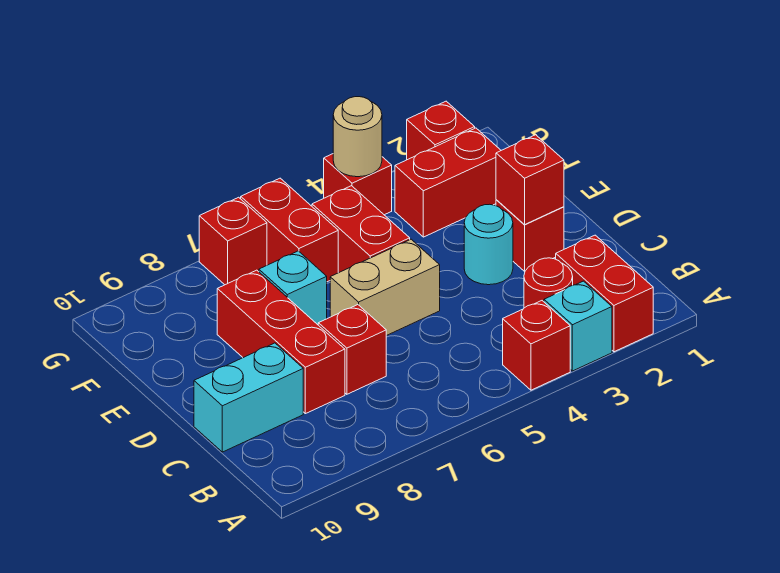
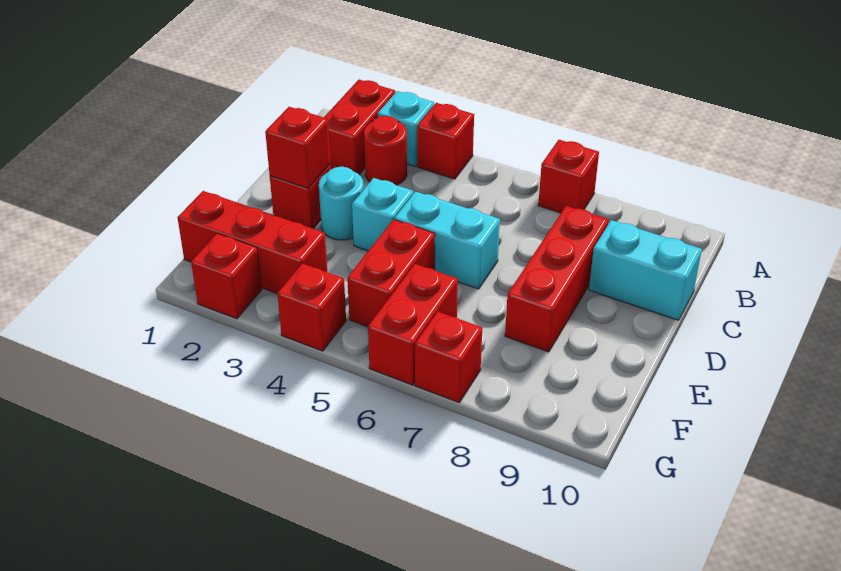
red 1x1 brick [318,305,386,394] -> red 1x1 brick moved to [538,140,599,213]
tan 1x2 brick [330,239,440,336] -> cyan 1x2 brick [394,192,500,289]
cyan 1x1 brick [259,251,327,325] -> cyan 1x1 brick moved to [352,178,413,251]
red 1x2 brick [395,128,501,237] -> red 1x3 brick [178,191,327,293]
tan 1x1 round brick [333,97,382,177] -> none

